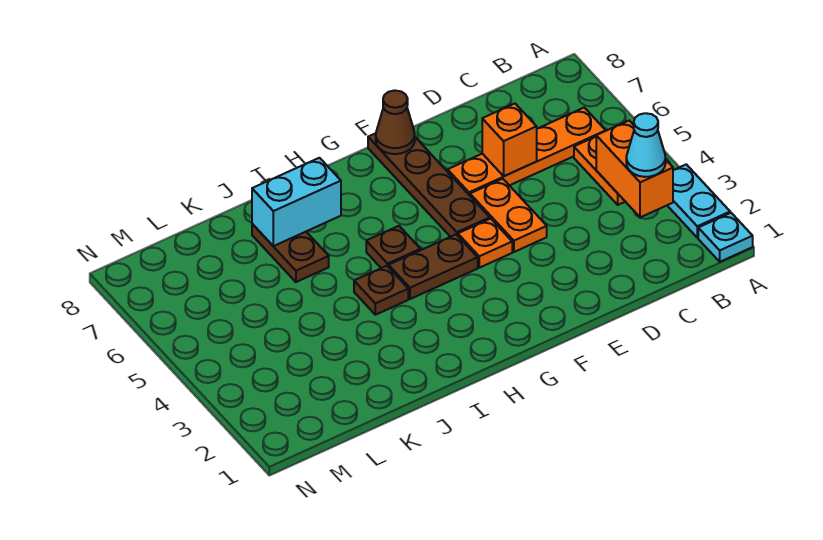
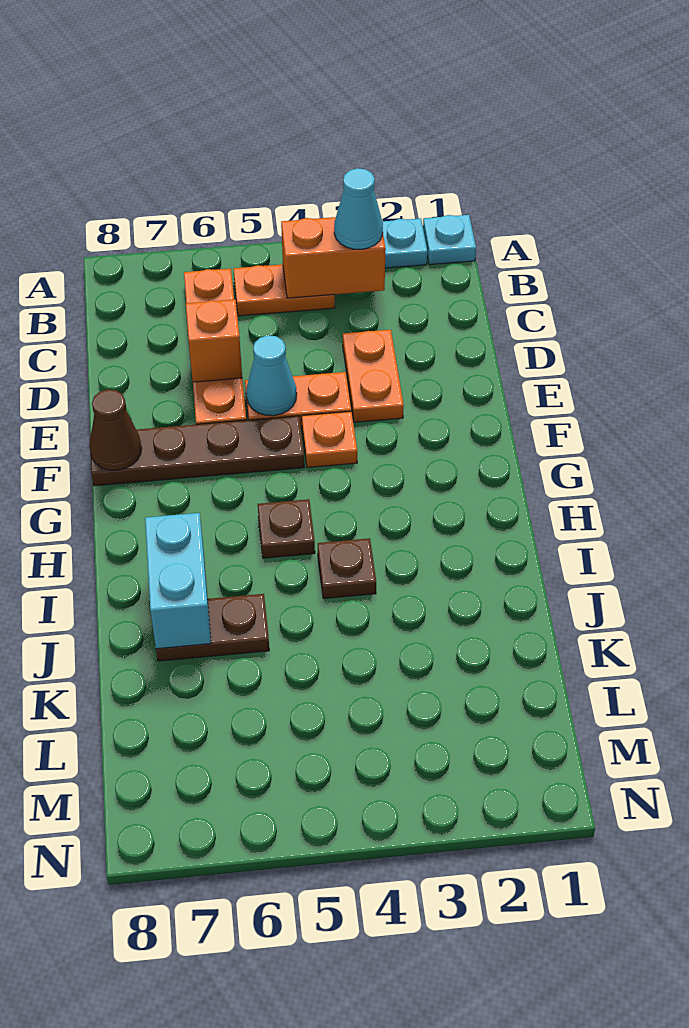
none -> orange 1x2 plate [343,330,404,422]
none -> cyan 1x1 cone [246,335,297,416]
brown 1x2 plate [389,235,478,299] -> none

